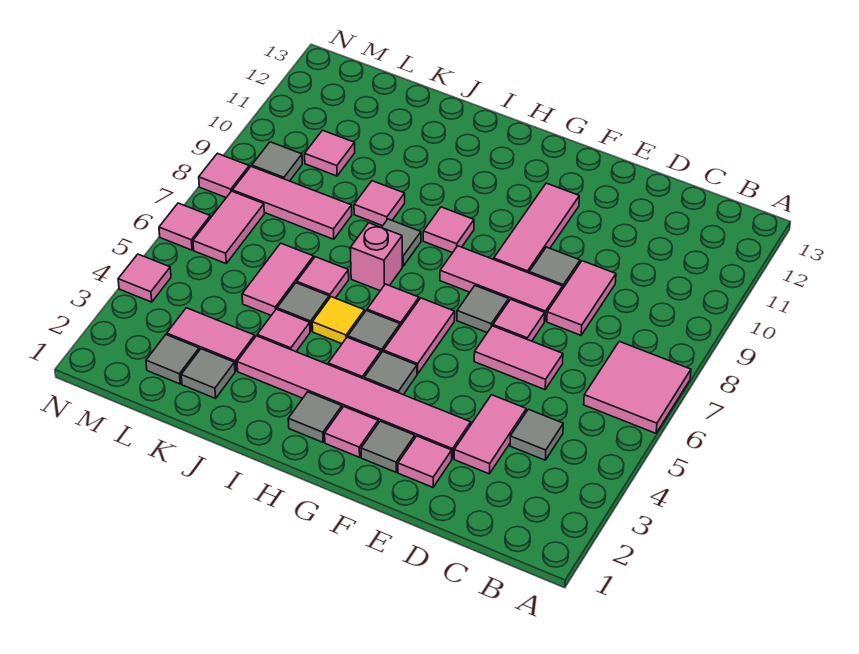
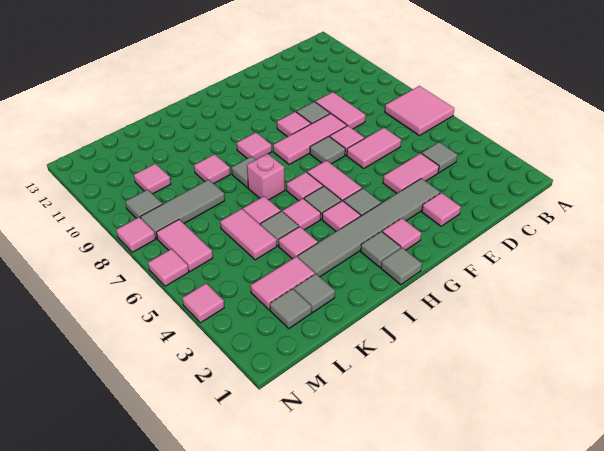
pink 1x2 tile [454,395,526,474] -> pink 1x2 tile turned to [383,153,439,193]
pink 1x6 tile [237,336,471,459] -> grey 1x6 tile [297,178,440,277]
grey 1x1 tile [361,421,415,472] -> grey 1x1 tile moved to [381,248,422,285]
pink 1x3 tile [494,183,579,273] -> pink 1x1 tile [277,112,311,137]
yellow 1x1 tile [312,297,365,344] -> pink 1x1 tile [283,199,321,230]
pink 1x3 tile [232,167,352,239] -> grey 1x3 tile [141,180,225,239]

